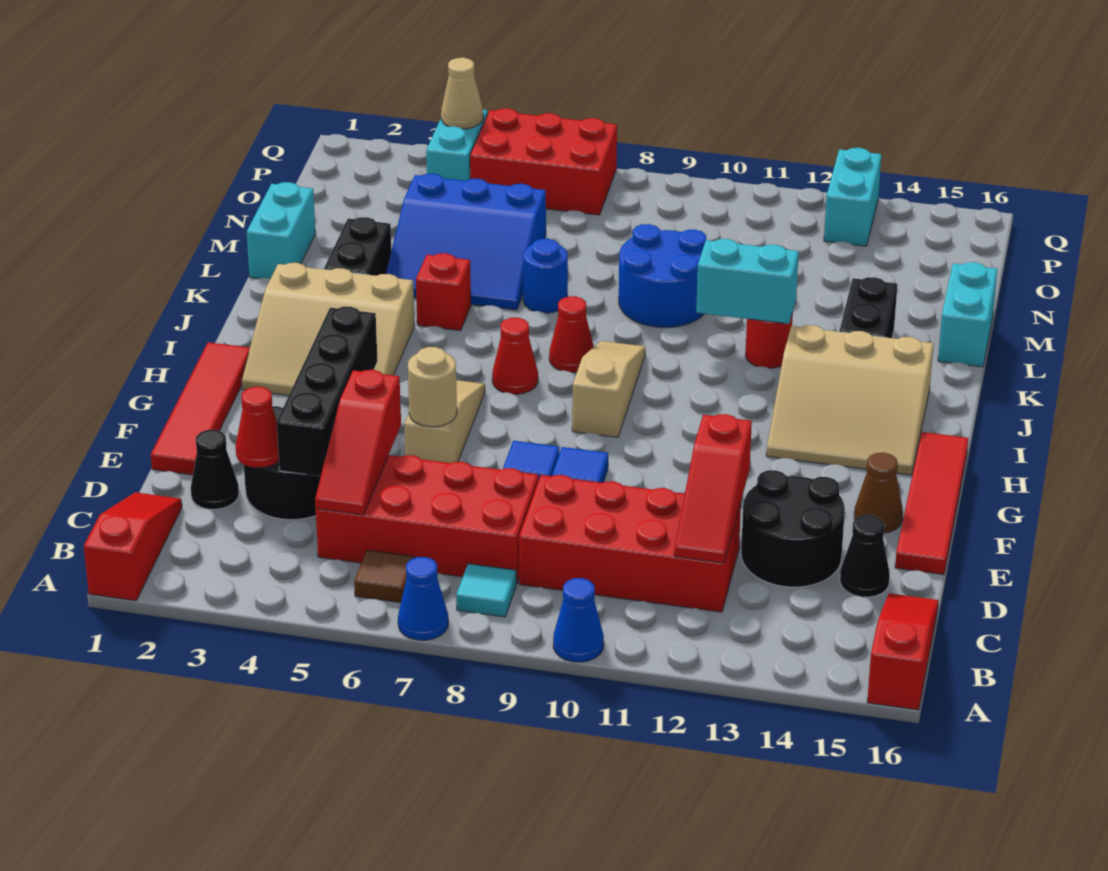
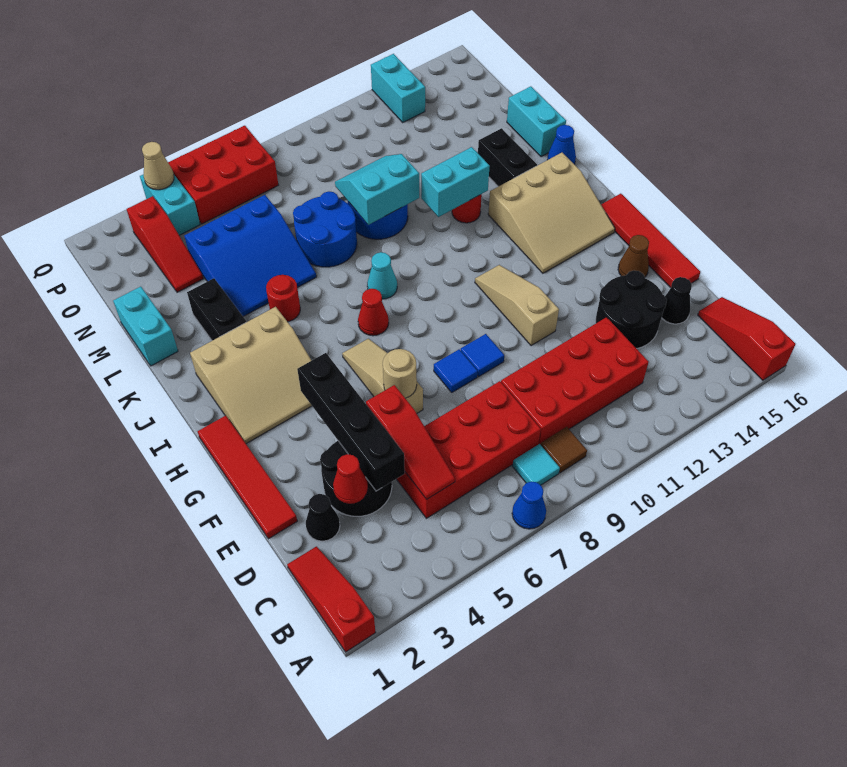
blue 1x1 cone [553,578,604,662] -> blue 1x1 cone moved to [547,125,576,164]
brown 1x1 tile [354,550,415,603] -> brown 1x1 tile moved to [541,427,587,473]
red 1x3 slope [674,414,752,563] -> red 1x3 slope moved to [127,196,203,292]
tan 1x3 slope [572,341,645,437] -> tan 1x3 slope moved to [475,265,559,346]
red 1x1 cone [549,296,594,372] -> cyan 1x1 cone [367,252,397,299]
red 1x1 brick [416,253,471,331] -> red 1x1 round brick [266,275,300,322]
blue 1x1 round brick [523,239,568,313] -> blue 2x2 round brick [293,191,357,267]
none -> cyan 2x2 slope [335,154,419,225]

